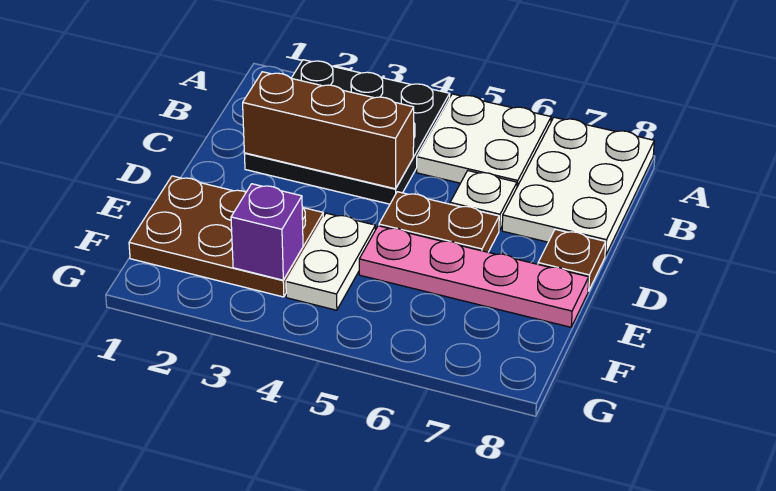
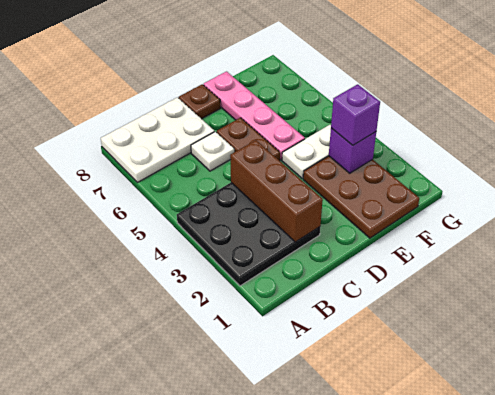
white 2x2 plate [417,94,551,187] -> none
none -> purple 1x1 brick [331,84,380,145]

